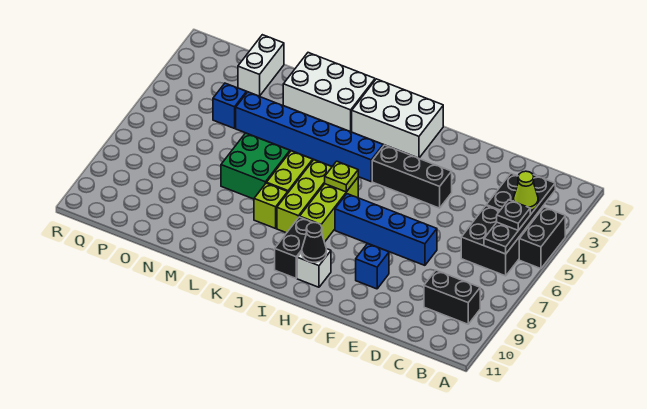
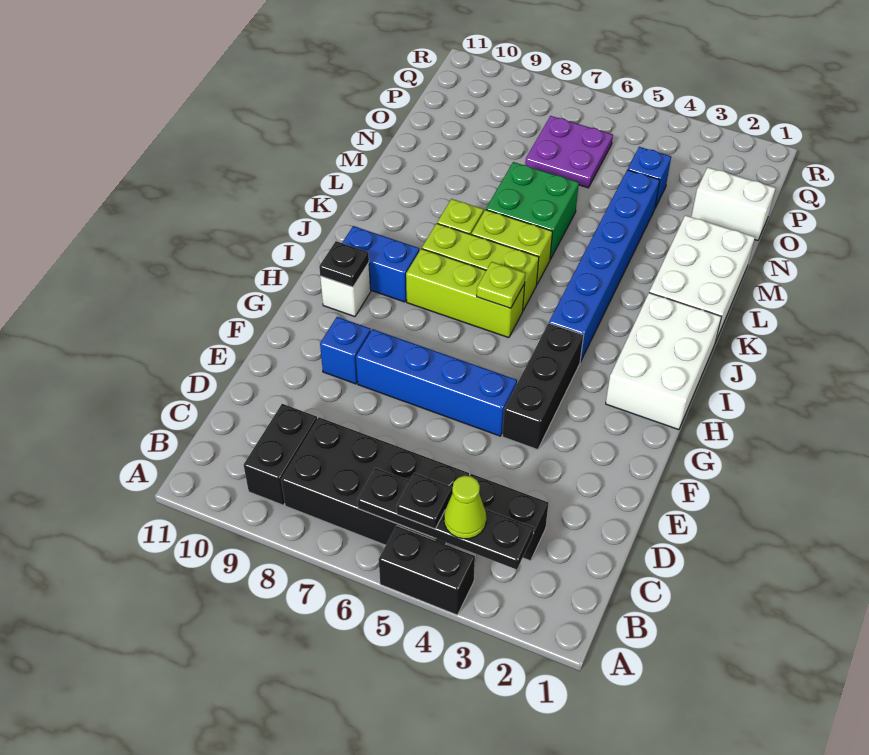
black 2x2 brick [461,206,530,276] -> black 2x4 brick [281,417,469,545]
blue 1x4 brick [335,194,437,265] -> blue 1x4 brick turned to [356,329,517,436]
black 1x1 cone [302,223,327,262] -> black 1x1 plate [319,241,369,287]
black 1x2 brick [275,217,313,278] -> blue 1x2 brick [342,226,419,302]
none -> purple 2x2 plate [525,116,613,188]

